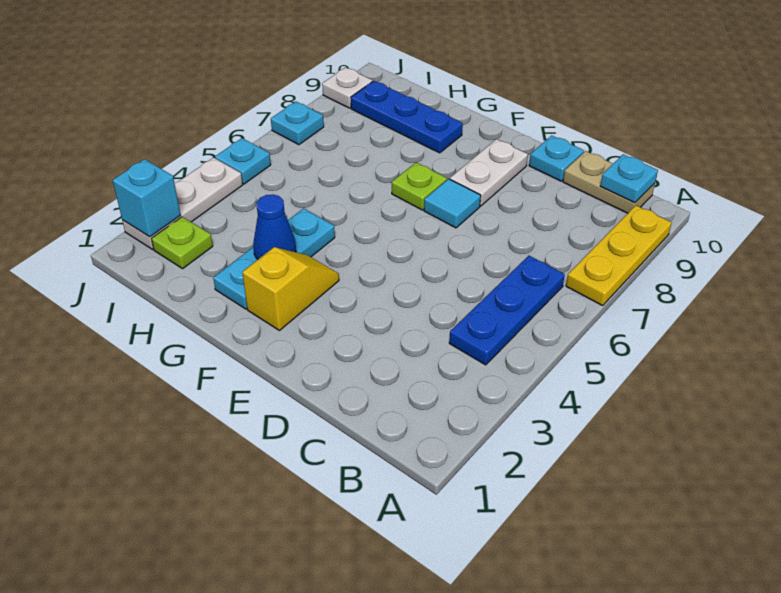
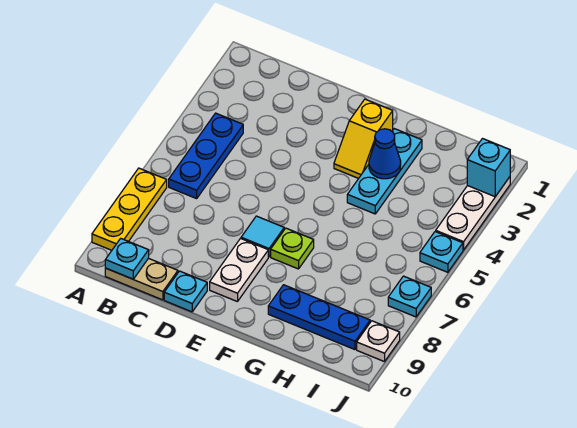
lime 1x1 plate [152,217,213,269] -> none

